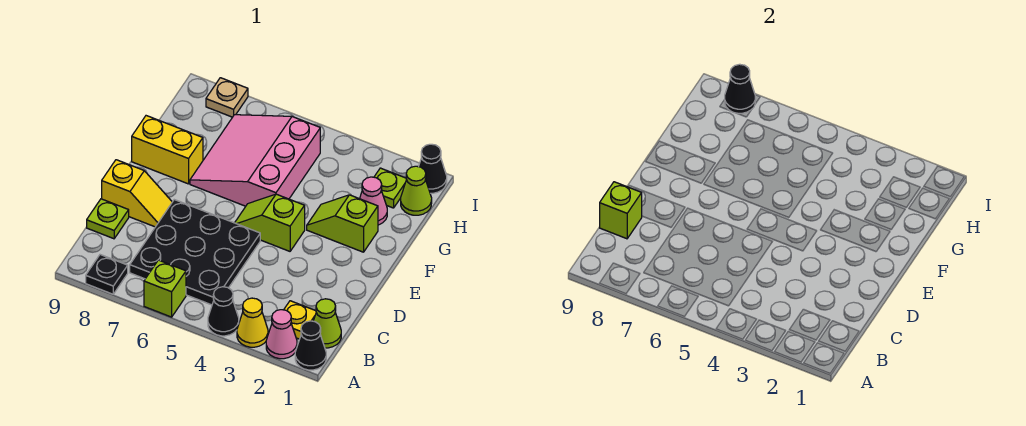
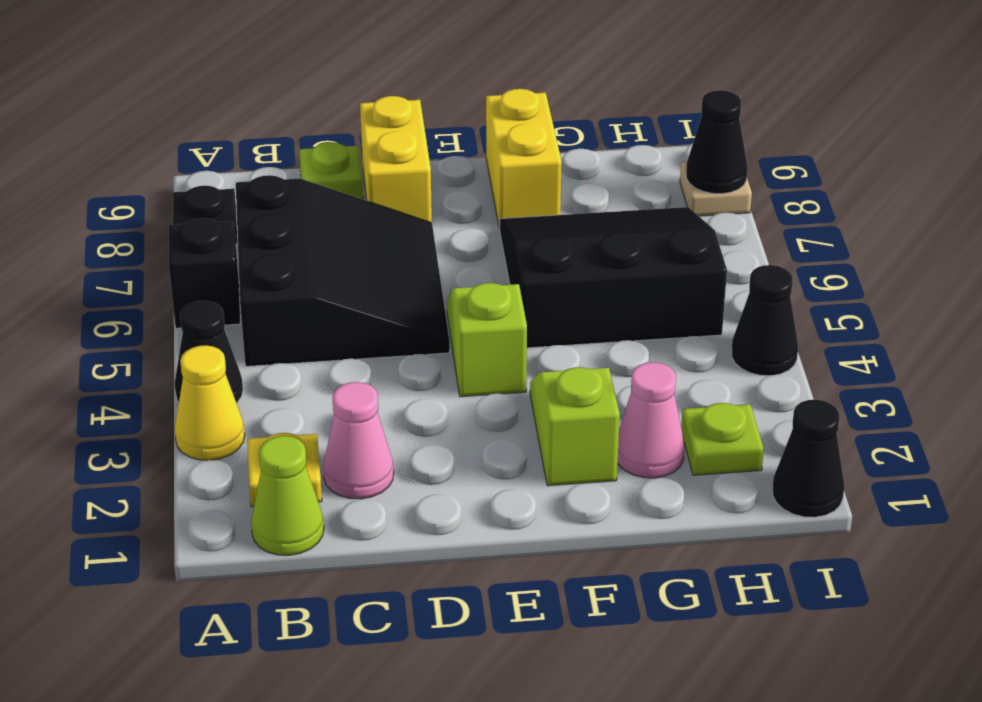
black 1x1 cone [295,321,326,370] -> black 1x1 cone moved to [732,265,798,376]
pink 1x1 cone [266,310,297,359] -> pink 1x1 cone moved to [323,382,394,499]
lime 1x1 brick [144,260,186,317] -> black 1x1 brick [169,218,240,328]
black 3x3 plate [130,200,260,305] -> black 3x3 slope [236,175,450,366]
lime 1x1 brick [600,182,642,239] -> none
yellow 1x2 slope [102,160,172,227] -> yellow 1x2 brick [360,96,432,222]
pink 3x3 slope [190,115,320,206] -> black 3x3 slope [500,207,727,348]
lime 1x1 cone [401,166,432,215] -> none

